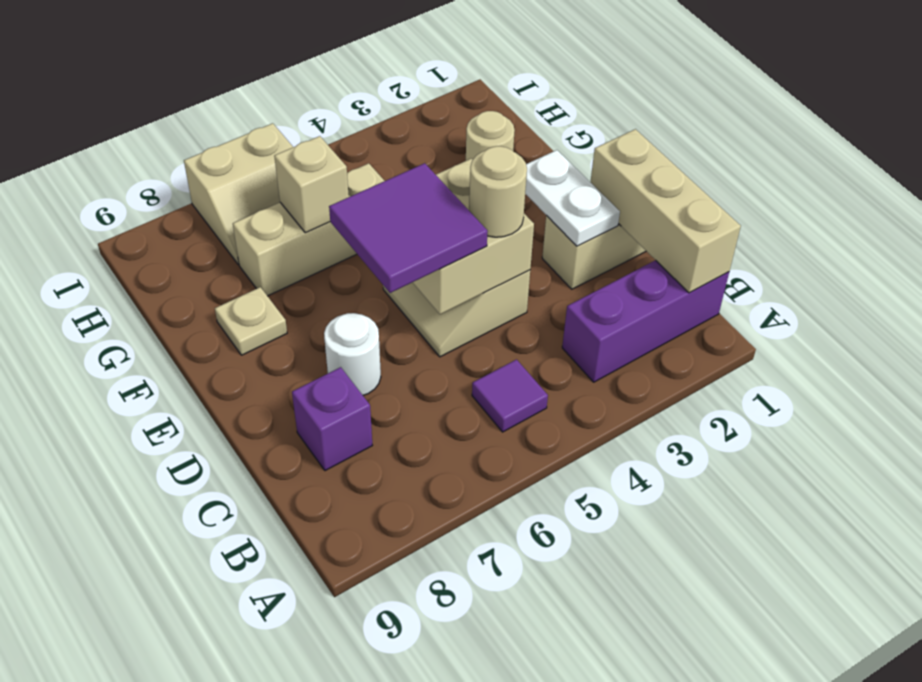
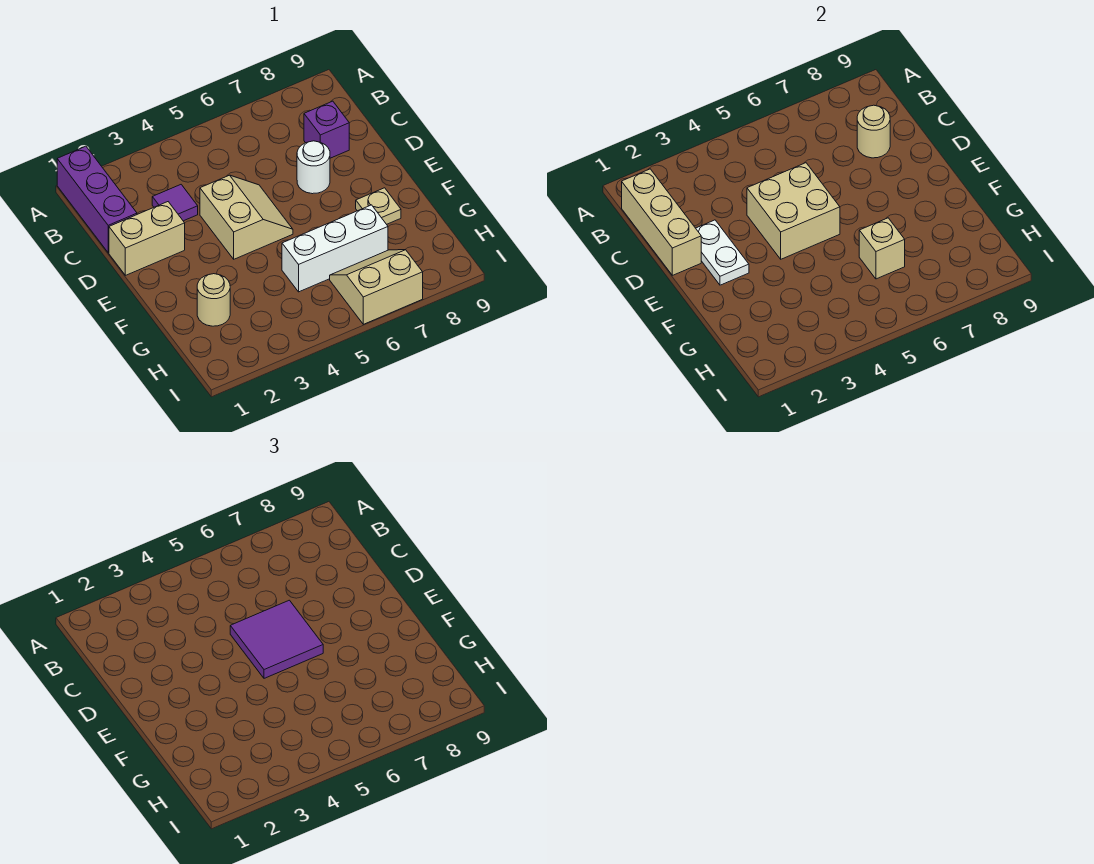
purple 1x3 brick [562,260,729,382] -> purple 1x3 brick turned to [57,146,137,253]
purple 1x1 tile [472,360,548,432] -> purple 1x1 tile moved to [152,185,198,221]
tan 1x1 round brick [469,146,527,237] -> tan 1x1 round brick moved to [857,105,890,158]
tan 1x3 brick [233,163,384,296] -> white 1x3 brick [282,205,388,292]

